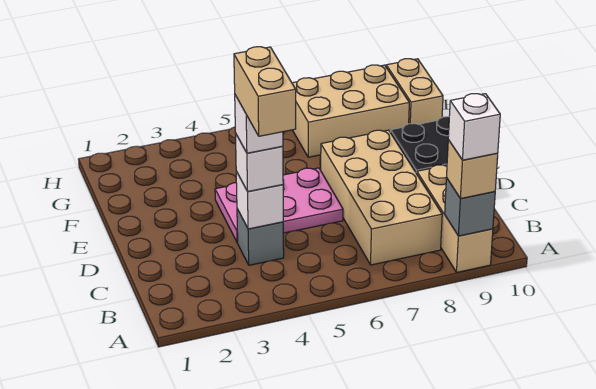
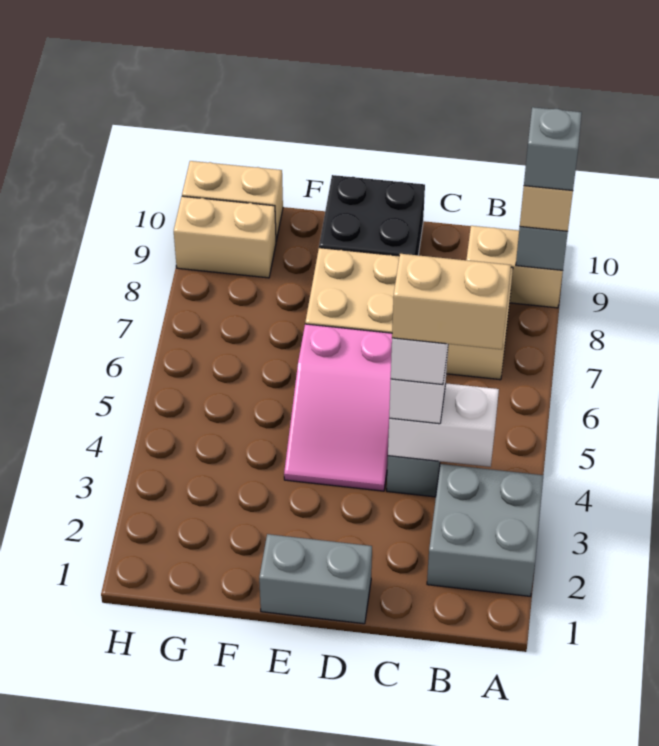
none -> grey 2x2 brick [427,464,543,596]
tan 1x3 brick [417,165,493,272] -> tan 1x2 brick [466,226,563,308]
white 1x1 brick [448,94,500,160] -> grey 1x1 brick [524,107,582,191]
white 1x1 brick [236,172,283,229] -> white 1x2 brick [388,383,499,467]
none -> grey 1x2 brick [259,534,372,624]
pink 2x3 plate [215,168,343,243] -> pink 2x3 slope [284,324,392,491]
tan 2x3 brick [292,65,409,157] -> tan 1x2 brick [174,196,276,278]

